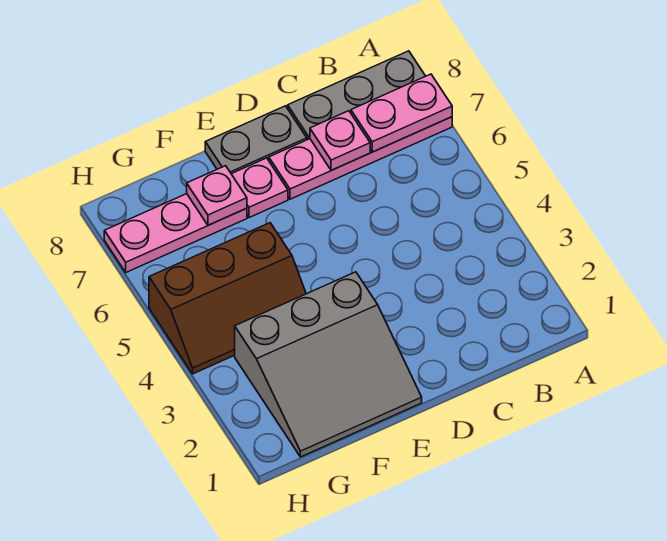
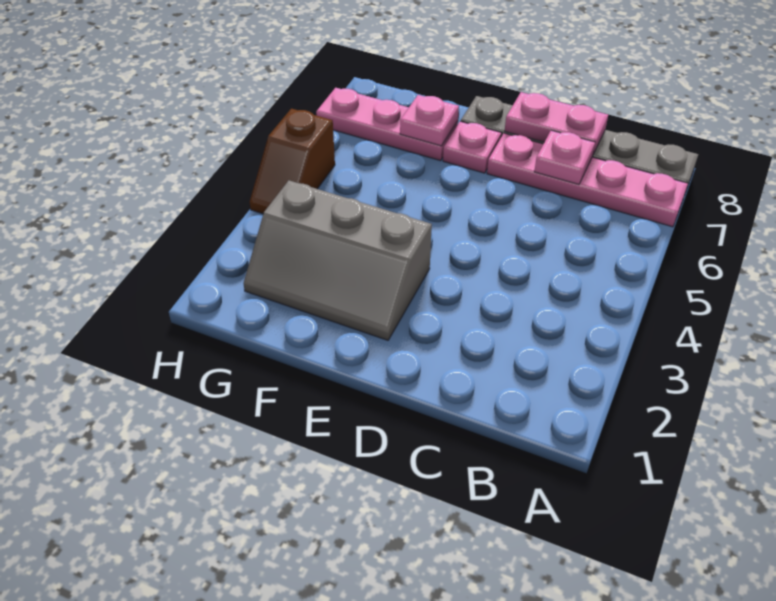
pink 1x2 plate [351,74,452,152] -> pink 1x2 plate moved to [505,92,608,154]
grey 3x3 slope [235,272,422,457] -> grey 2x3 slope [244,181,432,340]
brown 2x3 slope [149,223,306,374] -> brown 1x2 slope [250,109,335,214]

